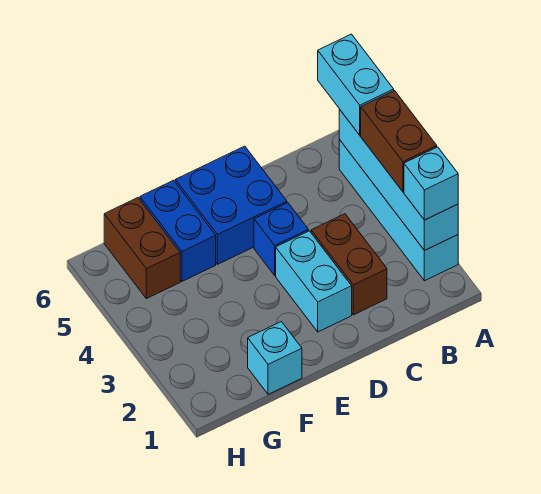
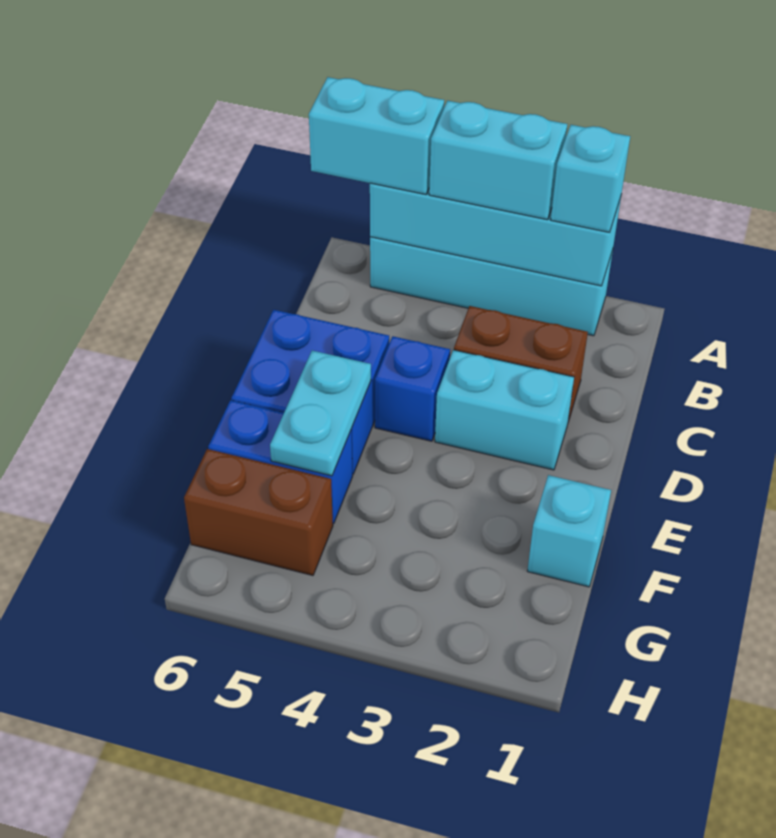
brown 1x2 brick [361,91,437,192] -> cyan 1x2 brick [429,101,567,220]
none -> cyan 1x2 plate [270,351,371,476]

